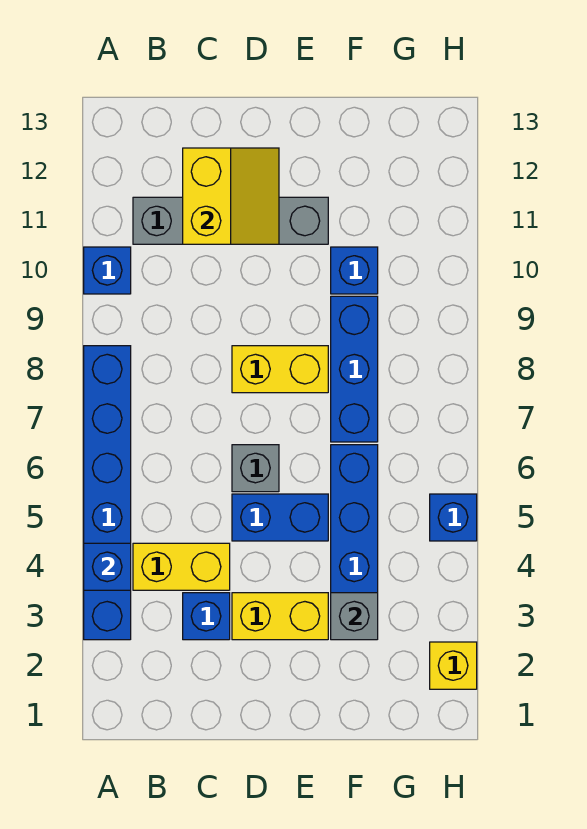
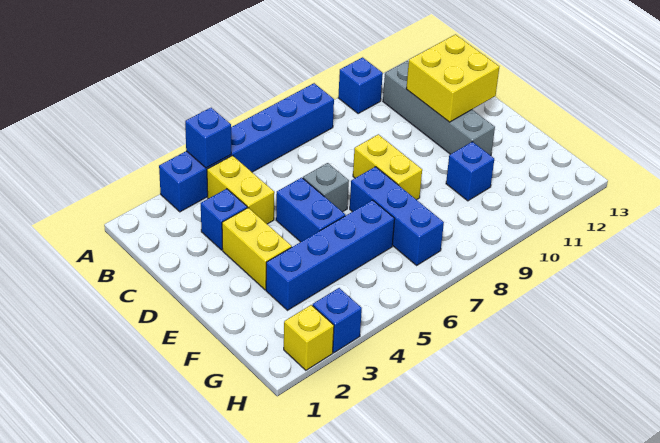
yellow 2x2 slope [183,148,279,244] -> yellow 2x2 brick [406,34,499,122]
grey 1x1 brick [331,593,378,640] -> none
blue 1x3 brick [331,296,378,442] -> blue 1x3 brick turned to [350,167,444,265]
blue 1x1 brick [430,494,477,541] -> blue 1x1 brick moved to [313,288,362,353]

